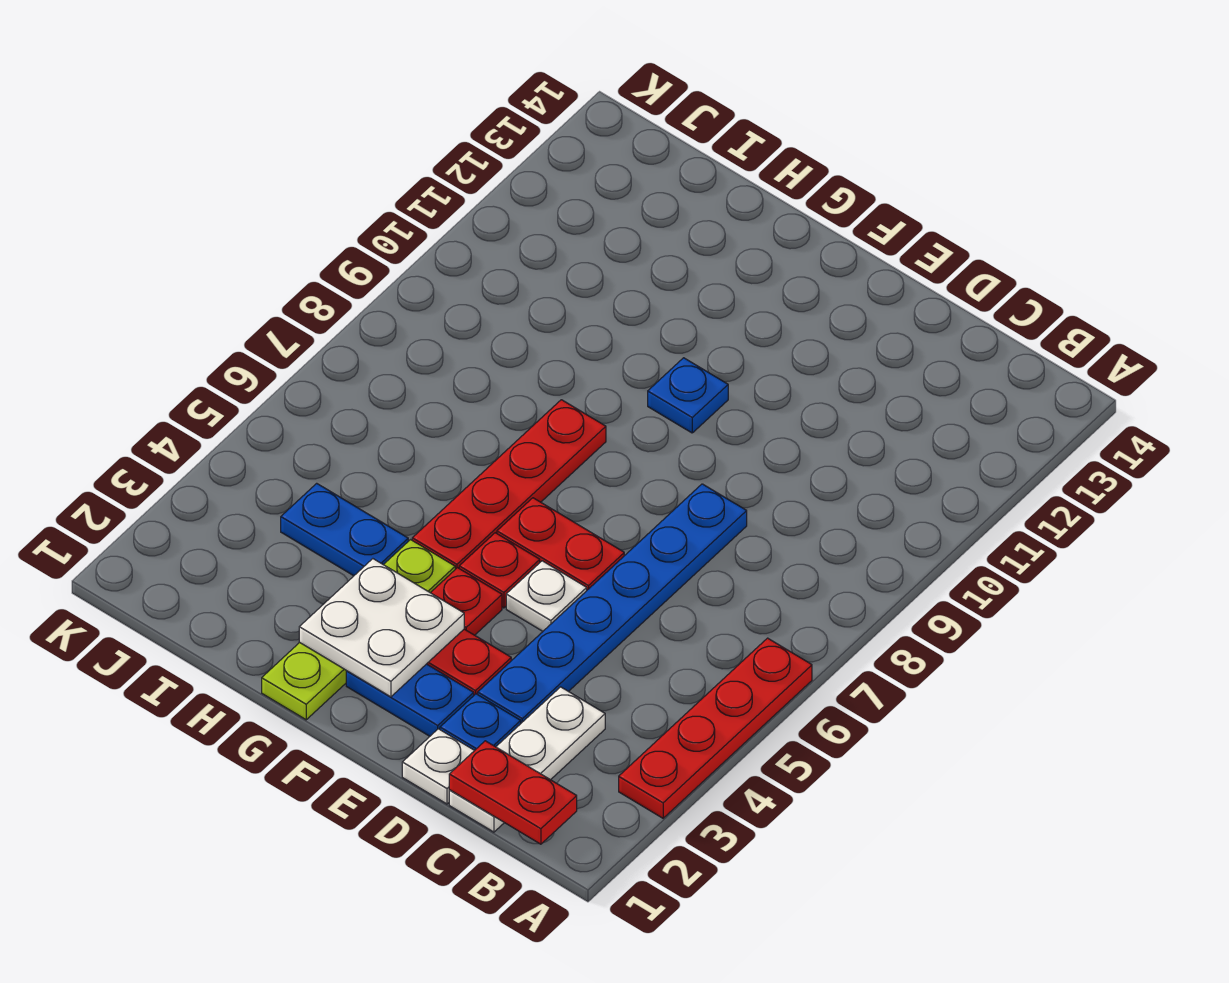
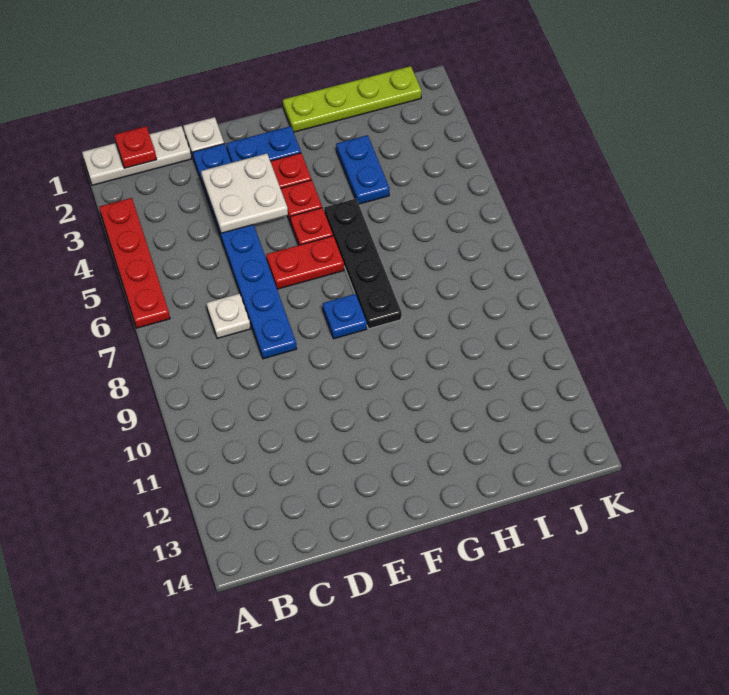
red 1x2 plate [449,741,577,844] -> red 1x1 plate [115,126,157,168]
white 1x3 plate [449,687,605,832] -> white 1x3 plate turned to [82,126,191,185]
white 1x1 plate [506,561,587,631] -> white 1x1 plate moved to [207,294,251,338]
white 2x2 plate [299,559,464,697] -> white 2x2 plate moved to [201,154,288,233]
blue 1x1 plate [648,358,728,433] -> blue 1x1 plate moved to [323,294,367,339]
lime 1x4 plate [262,540,455,720] -> lime 1x4 plate turned to [283,66,422,132]
red 1x4 plate [412,400,606,569] -> black 1x4 plate [324,199,402,329]
blue 1x2 plate [281,483,408,576] -> blue 1x2 plate turned to [336,135,390,204]

